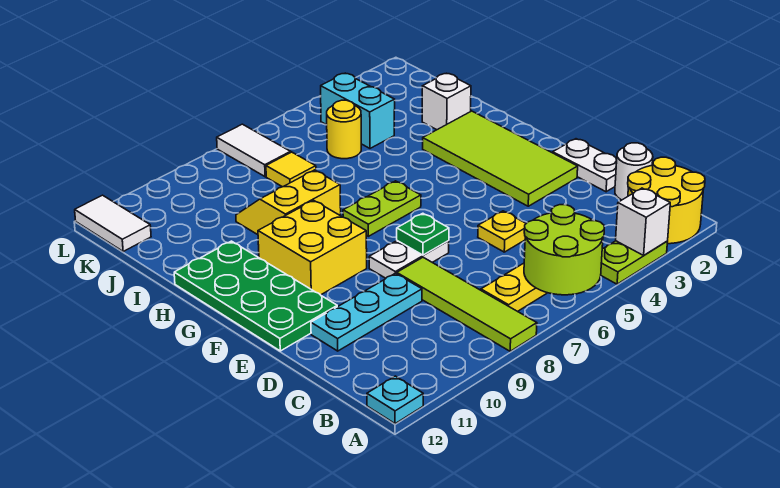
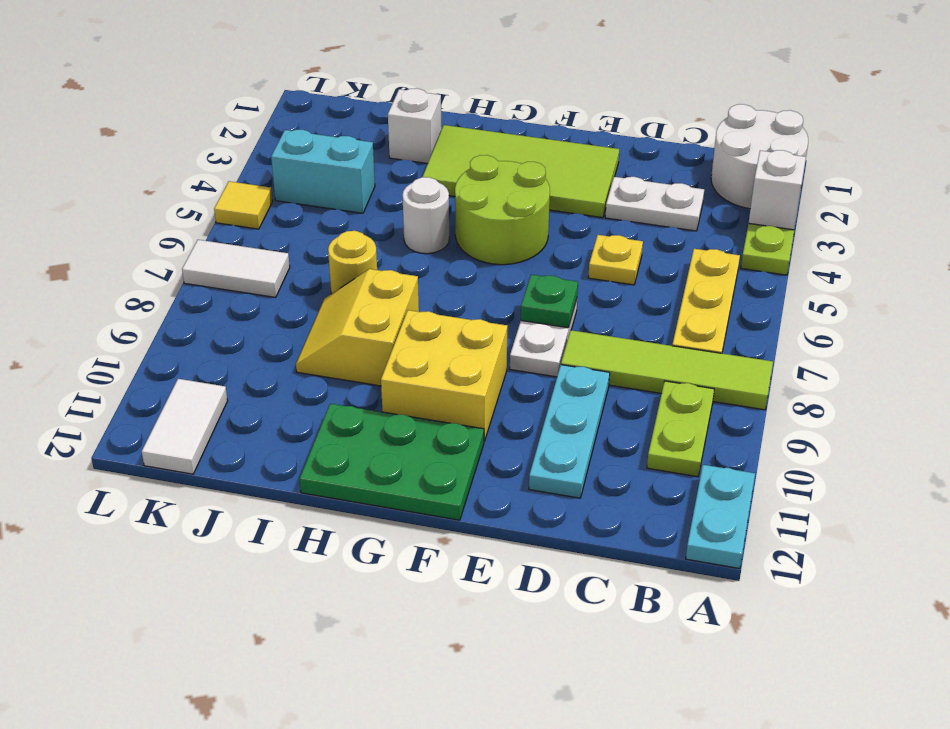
yellow 2x2 round brick [628,157,705,244] -> white 2x2 round brick [711,104,808,209]
lime 2x2 round brick [524,205,604,295] -> lime 2x2 round brick moved to [455,155,550,265]
cyan 1x1 plate [367,376,423,424] -> cyan 1x2 plate [686,465,755,569]
white 1x1 round brick [615,143,653,200] -> white 1x1 round brick moved to [402,177,449,254]
white 1x2 plate [553,139,617,192] -> white 1x2 plate moved to [605,177,704,231]
green 2x4 plate [174,241,337,351] -> green 2x3 plate [300,404,484,520]
lime 1x2 plate [343,181,421,236] -> lime 1x2 plate moved to [647,381,714,477]
yellow 1x1 round brick [327,100,361,159] -> yellow 1x1 round brick moved to [328,231,377,294]
yellow 1x1 tile [266,152,316,187] -> yellow 1x1 tile moved to [214,181,273,229]
white 1x2 tile [75,195,151,251] -> white 1x2 tile turned to [142,379,228,474]

